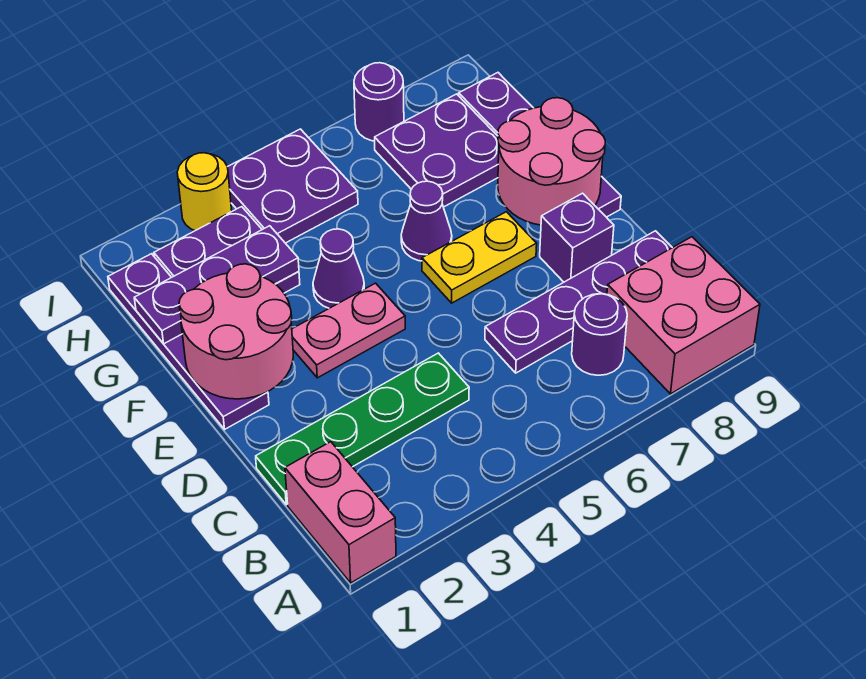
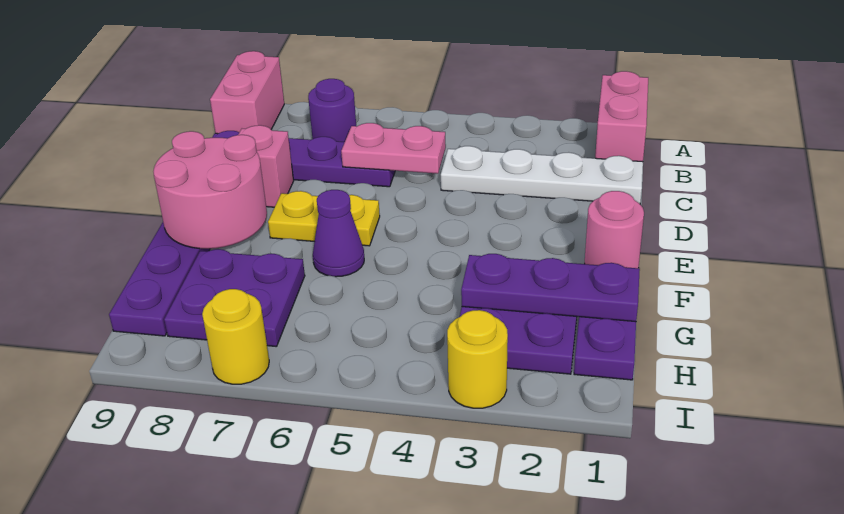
pink 2x2 brick [607,237,760,394] -> pink 1x2 brick [210,51,284,134]
green 1x4 plate [256,353,469,505] -> white 1x4 plate [441,146,643,204]
purple 1x1 brick [540,193,614,282] -> pink 1x1 brick [238,125,294,207]
pink 2x2 round brick [179,264,293,399] -> pink 1x1 round brick [584,191,644,268]
pink 1x2 plate [292,283,405,378] -> pink 1x2 plate moved to [341,123,446,174]
purple 1x1 cone [313,229,364,308] -> none
purple 2x2 plate [228,129,358,243] -> none
purple 1x1 round brick [354,63,404,141] -> yellow 1x1 round brick [202,289,269,384]

